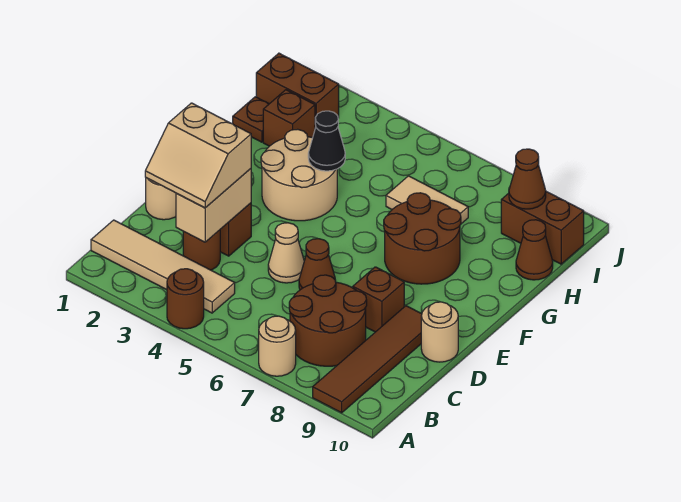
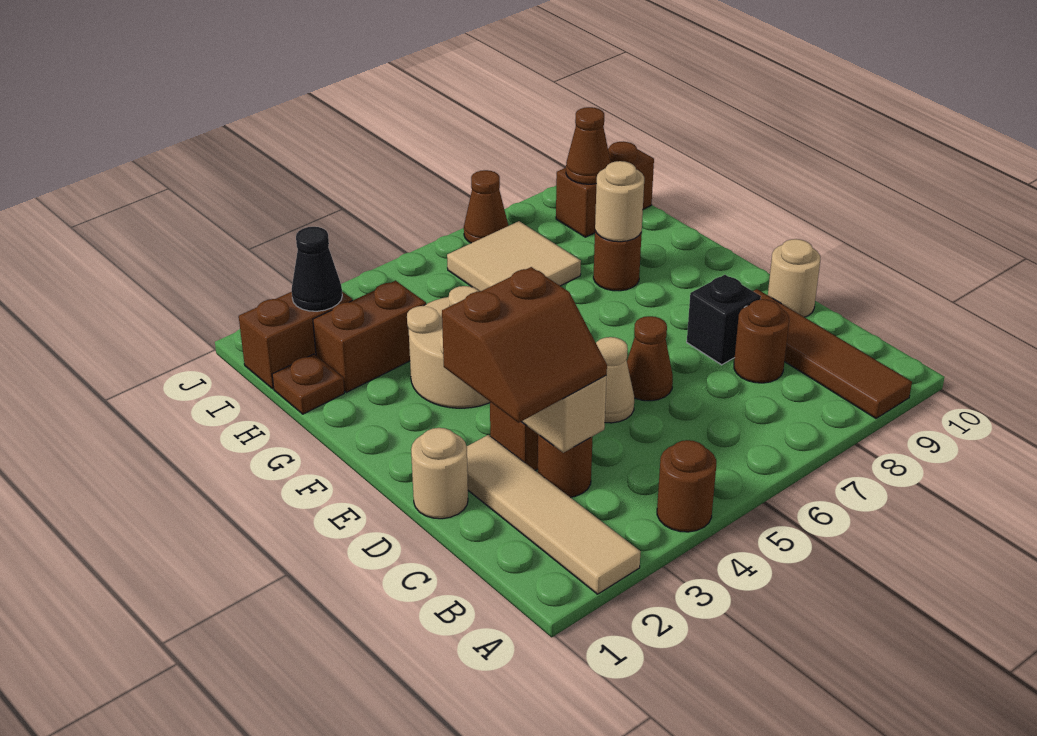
tan 1x1 round brick [259,316,296,376] -> tan 1x1 round brick moved to [595,161,644,242]
tan 1x4 tile [91,220,235,313] -> tan 1x4 tile turned to [467,435,641,594]
brown 2x2 round brick [289,275,367,366] -> brown 1x1 round brick [734,299,789,383]
tan 2x2 slope [145,103,251,208] -> brown 2x2 slope [442,267,607,423]
brown 1x1 brick [353,267,404,332] -> black 1x1 brick [687,275,761,365]
brown 2x2 round brick [384,193,461,284] -> brown 1x1 round brick [593,231,642,291]
black 1x1 cone [308,111,345,171] -> black 1x1 cone moved to [292,227,342,311]
brown 1x1 brick [263,90,315,146] -> brown 1x2 brick [313,281,426,392]
tan 1x2 tile [386,176,468,224] -> tan 2x2 tile [447,221,581,291]
brown 1x1 cone [516,220,553,280] -> brown 1x1 cone moved to [464,170,508,243]

